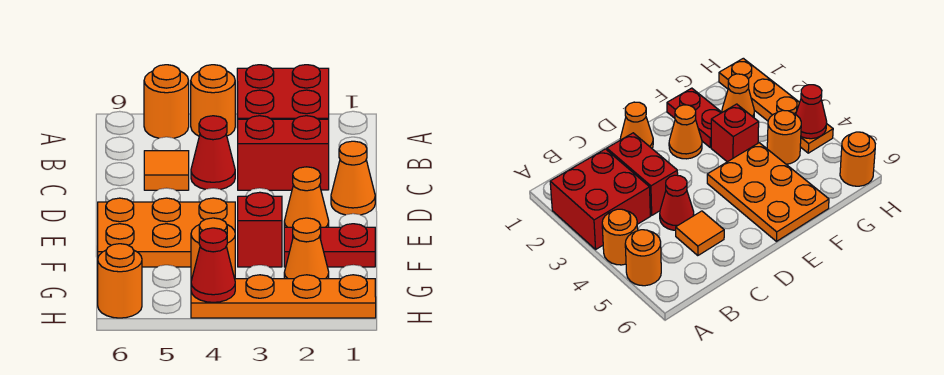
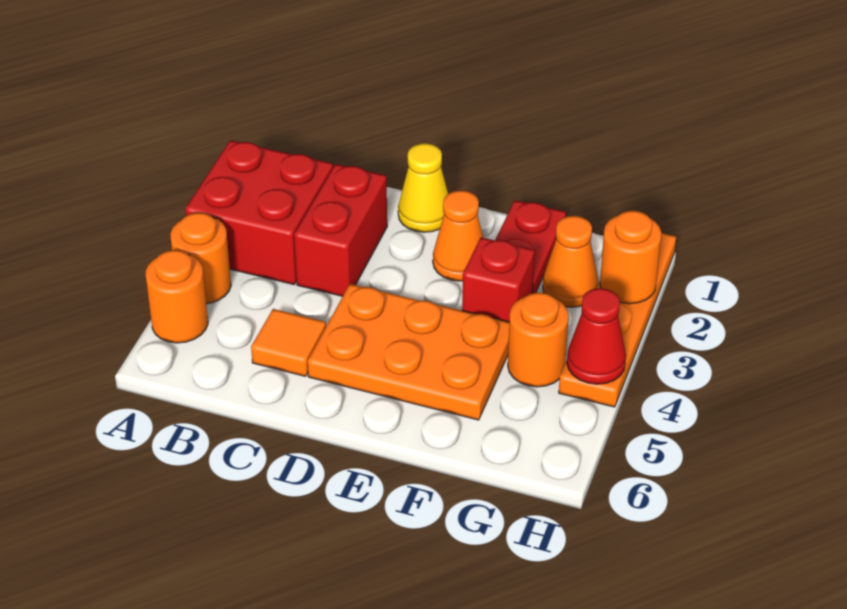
red 1x1 cone [191,116,235,189] -> none
orange 1x1 cone [331,141,375,215] -> yellow 1x1 cone [398,143,448,232]
orange 2x3 plate [98,198,235,267] -> orange 2x3 plate turned to [308,284,509,420]
orange 1x1 round brick [98,244,142,318] -> orange 1x1 round brick moved to [600,211,661,304]

